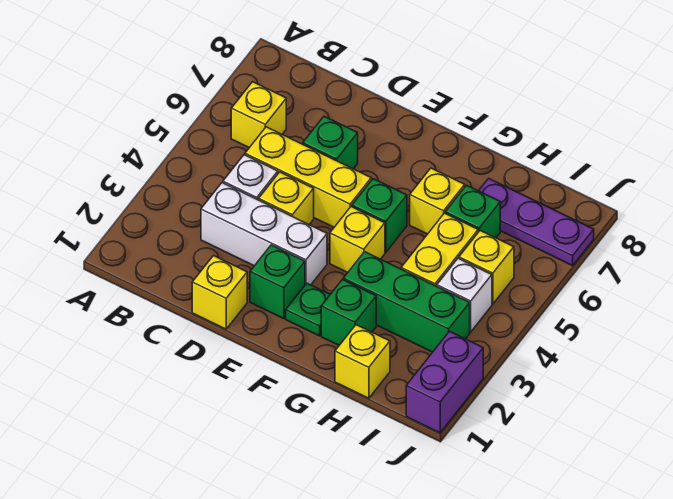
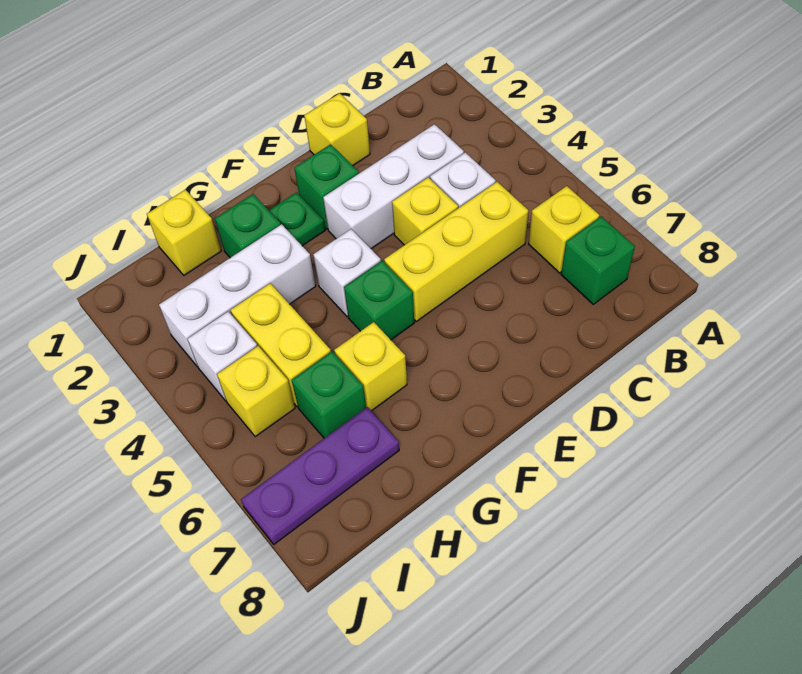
green 1x1 brick [303,116,358,169] -> green 1x1 brick moved to [561,217,635,304]
yellow 1x1 brick [330,207,385,273] -> white 1x1 brick [313,229,381,317]
green 1x3 brick [343,252,470,352] -> white 1x3 brick [159,224,316,367]
purple 1x2 brick [406,331,483,433] -> none

